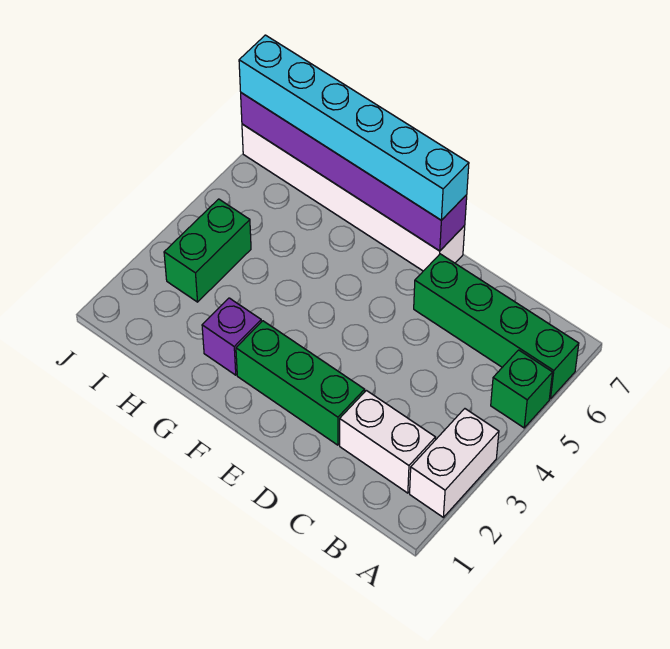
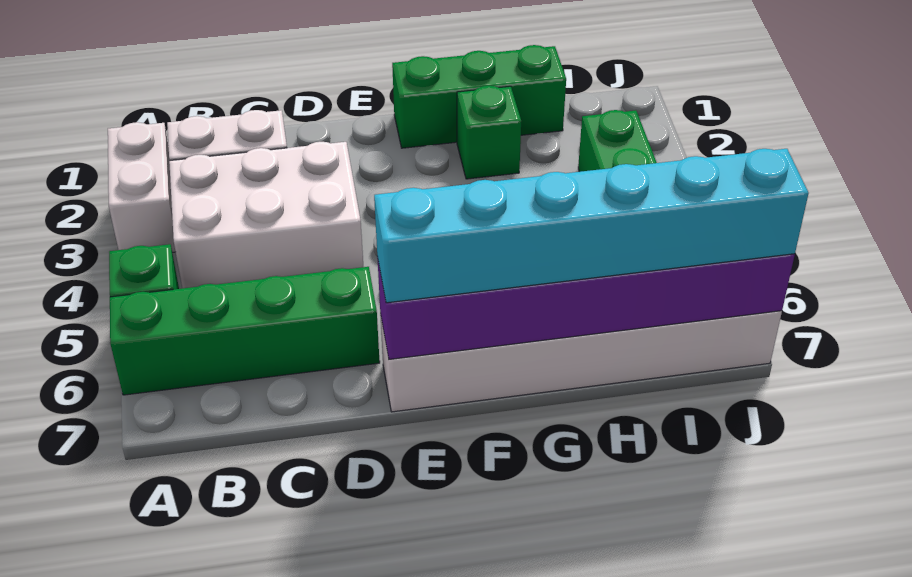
none -> white 2x3 brick [169,142,363,288]
green 1x3 brick [236,321,365,445] -> green 1x3 brick moved to [392,45,566,148]
purple 1x1 brick [202,298,261,375] -> green 1x1 brick [457,86,521,179]

